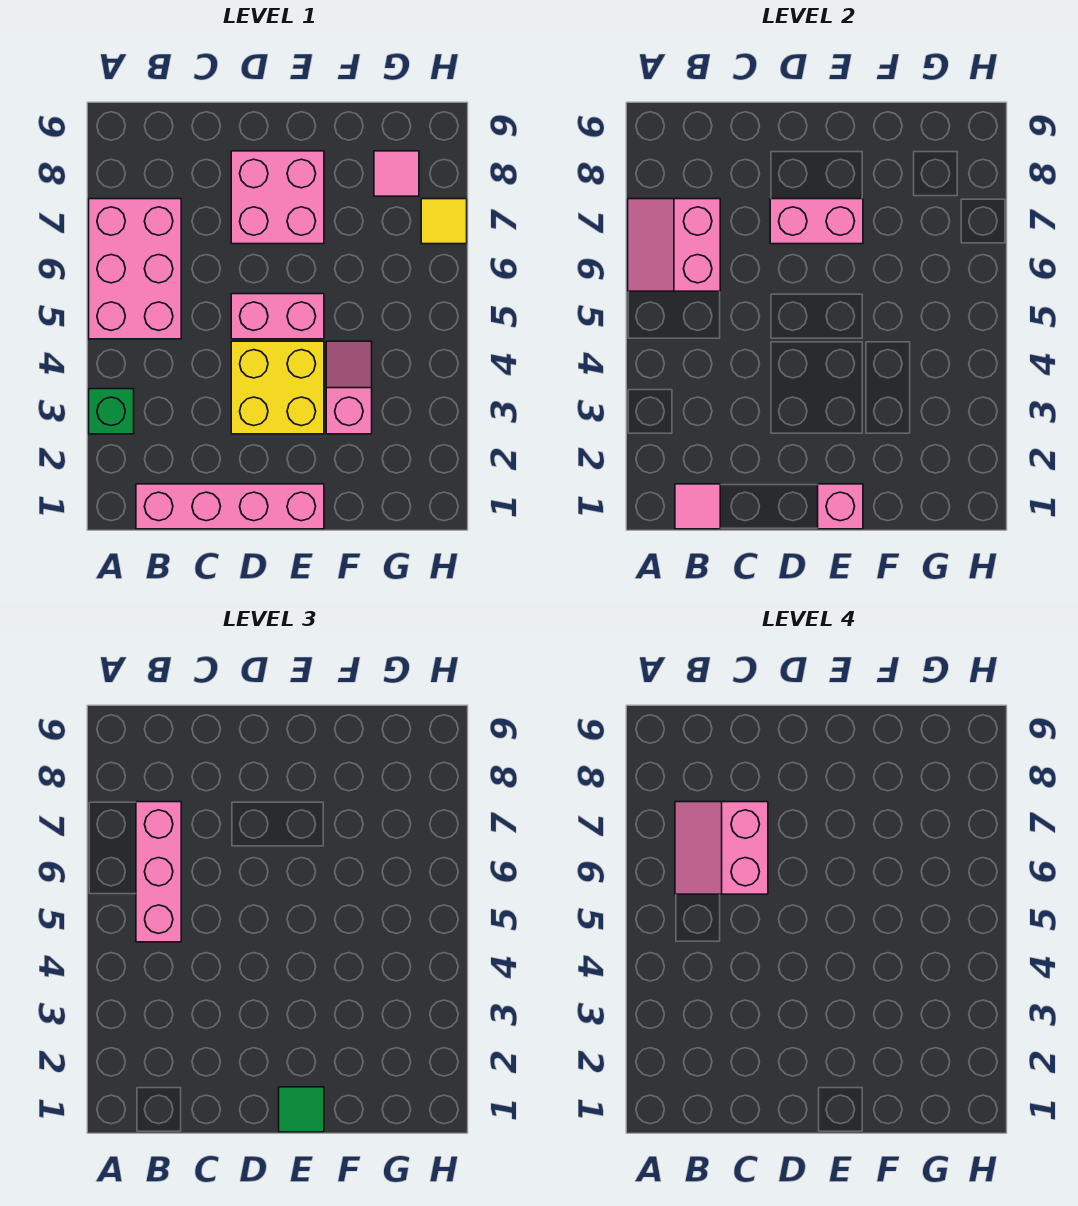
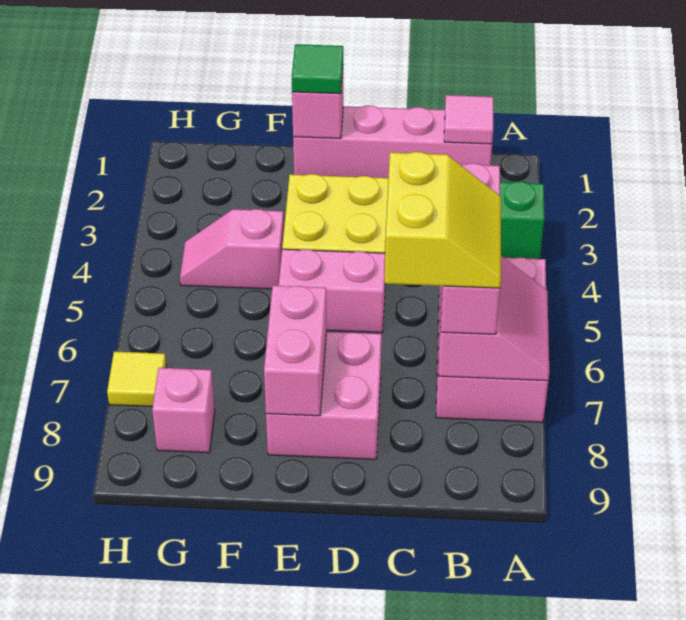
pink 2x2 slope [675,802,768,894] -> yellow 2x2 slope [385,152,501,288]
pink 1x2 brick [770,199,863,244] -> pink 1x2 brick turned to [264,285,327,416]
pink 1x2 slope [326,341,372,434] -> pink 1x2 slope turned to [180,209,284,289]
pink 1x1 tile [374,151,419,196] -> pink 1x1 brick [152,368,215,453]

